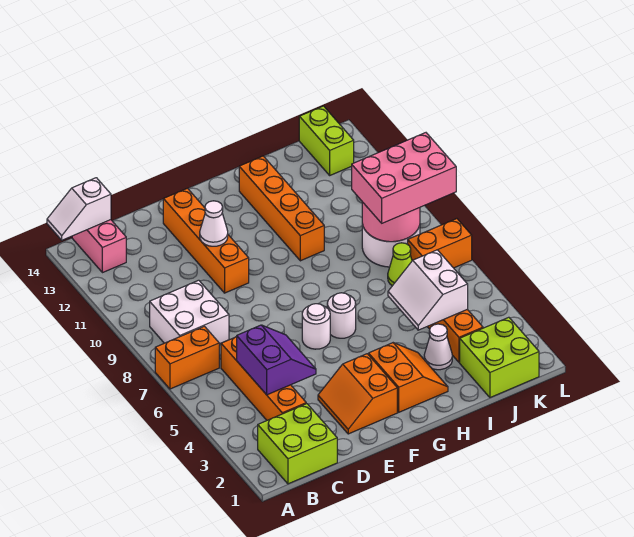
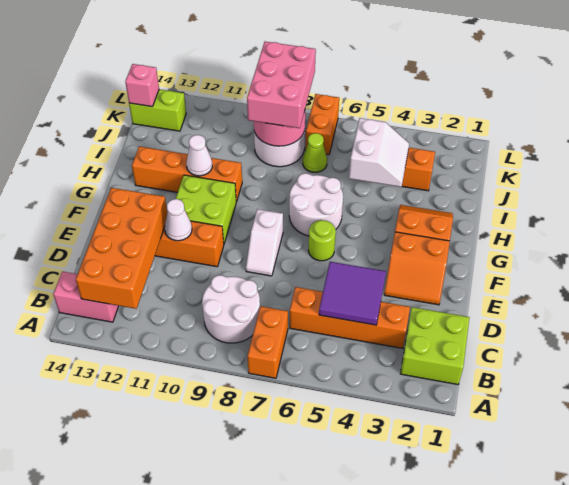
white 1x2 slope [47,178,111,240] -> white 1x2 slope moved to [246,209,283,276]
white 2x2 brick [150,280,229,344] -> white 2x2 round brick [202,275,260,343]
none -> orange 2x4 brick [76,188,167,309]
purple 2x2 slope [237,325,316,395] -> purple 2x2 tile [319,262,386,325]
white 1x1 round brick [302,304,330,349] -> lime 1x1 round brick [308,220,336,261]
white 1x1 round brick [327,293,356,338] -> white 2x2 round brick [289,173,343,236]
white 1x1 cone [424,324,452,370] -> white 1x1 cone moved to [186,135,212,176]
white 2x2 slope [388,250,468,330] -> white 2x2 slope turned to [349,118,409,187]
lime 2x2 brick [460,317,539,398] -> lime 2x2 brick moved to [176,175,236,243]
none -> pink 1x1 brick [125,64,159,107]

